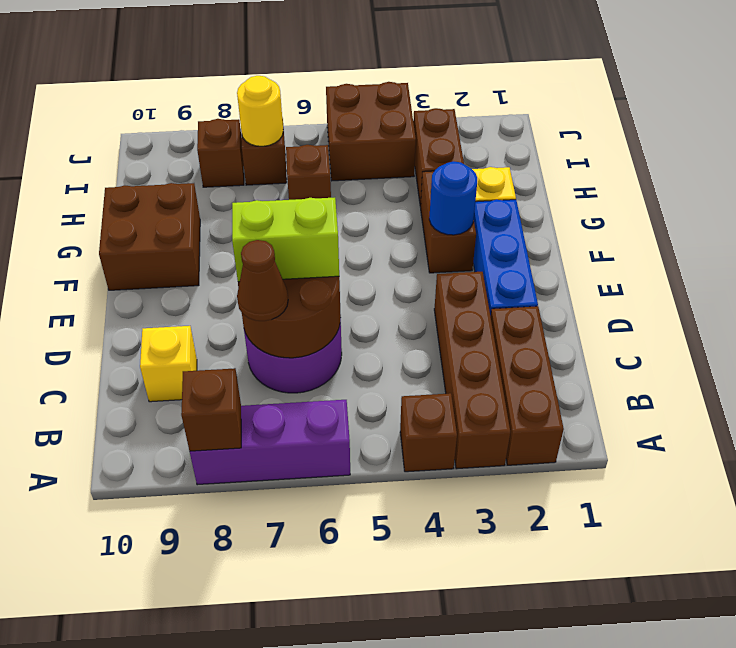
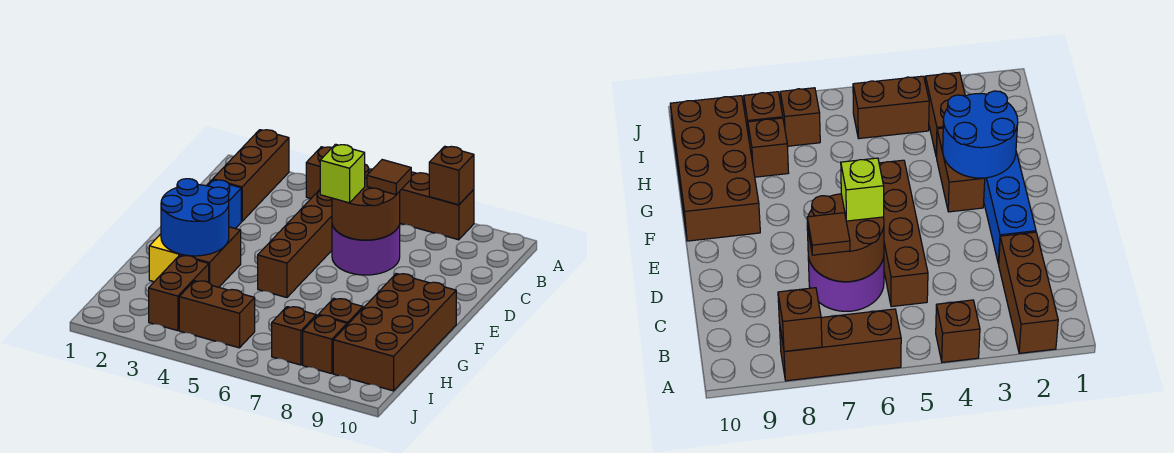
brown 1x4 brick [434,272,510,469] -> brown 1x4 brick moved to [258,190,332,298]
purple 1x3 brick [190,400,350,485] -> brown 1x3 brick [400,172,474,240]
brown 1x1 cone [237,240,288,321] -> brown 1x1 tile [367,160,411,195]
yellow 1x1 brick [140,326,197,402] -> none
lime 1x2 brick [232,198,339,282] -> lime 1x1 brick [320,144,365,203]
blue 1x1 round brick [429,161,477,235] -> blue 2x2 round brick [161,179,229,256]
brown 2x2 brick [99,183,200,290] -> brown 2x4 brick [333,274,456,391]
brown 1x1 brick [286,145,331,200] -> brown 1x1 brick moved to [318,298,363,325]
brown 2x2 brick [326,82,416,181] -> brown 1x2 brick [179,281,255,348]
yellow 1x1 round brick [237,76,283,146] -> none

